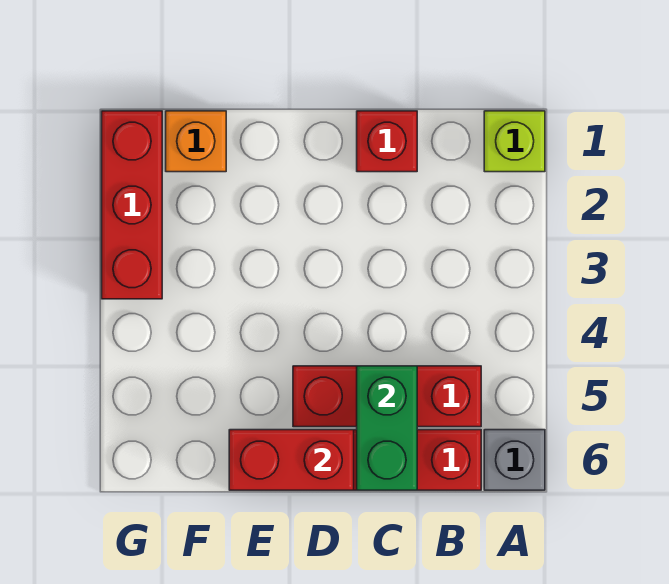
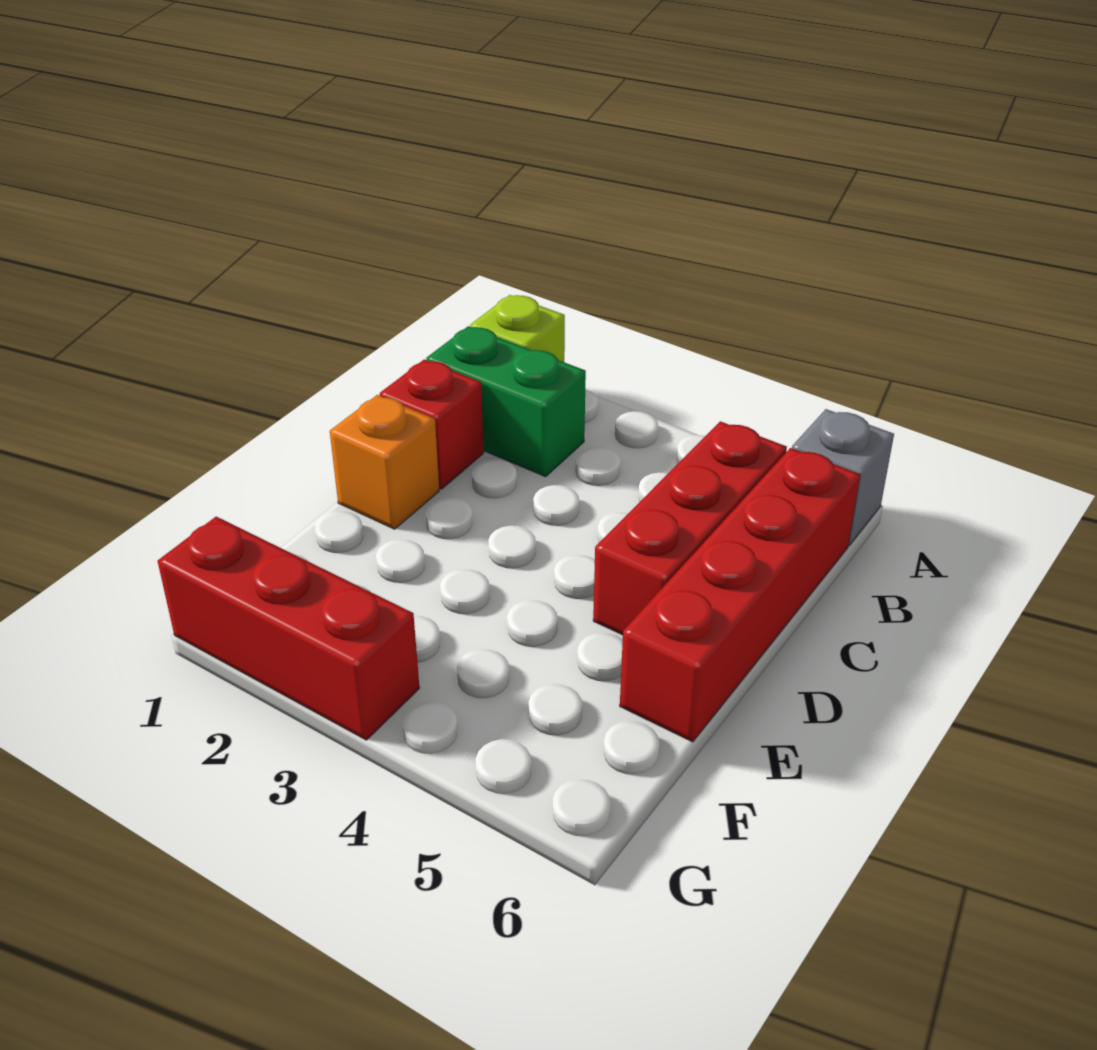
green 1x2 brick [357,366,417,490] -> green 1x2 brick moved to [426,326,586,477]
red 1x2 brick [229,430,354,490] -> none
orange 1x1 brick [166,111,226,172] -> orange 1x1 brick moved to [330,395,439,529]

